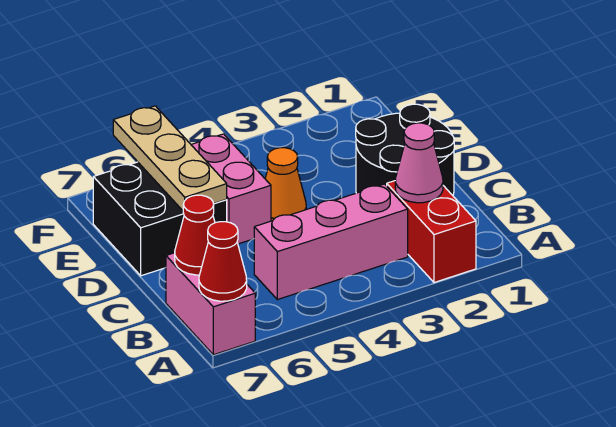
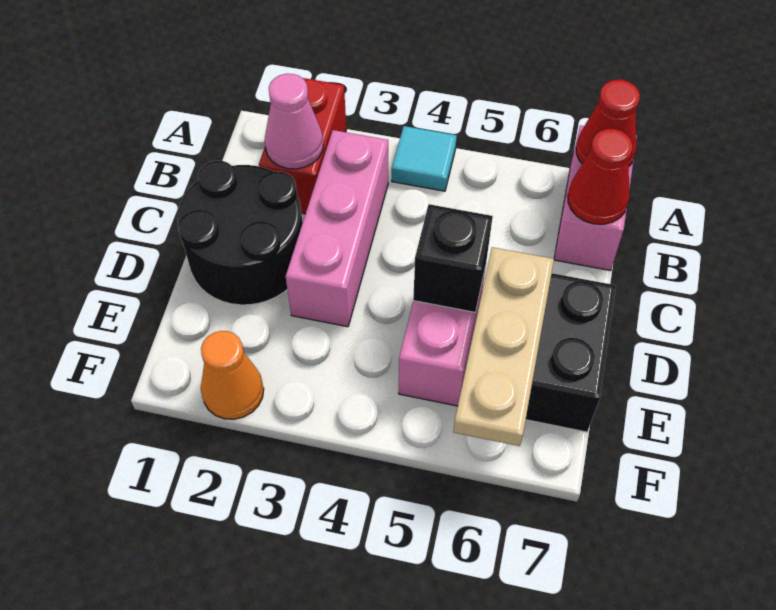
none -> cyan 1x1 tile [392,126,457,191]
pink 1x3 brick [254,184,408,300] -> pink 1x3 brick turned to [286,130,388,327]
orange 1x1 cone [265,148,306,221] -> orange 1x1 cone moved to [201,331,264,419]
none -> black 1x1 brick [413,204,493,312]

